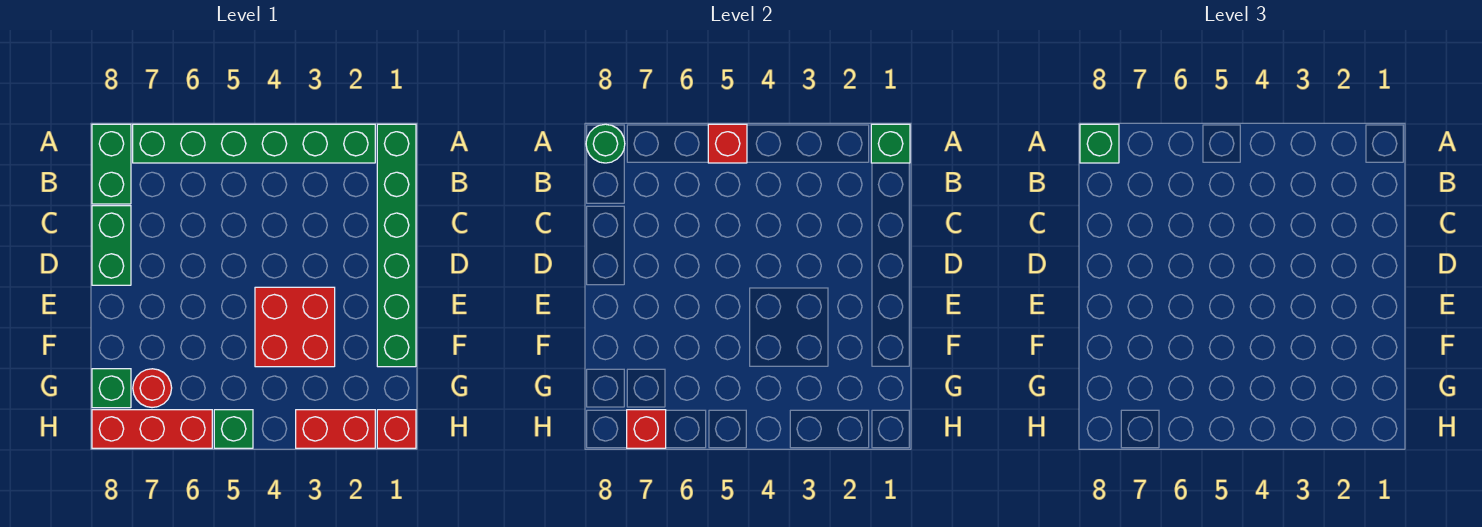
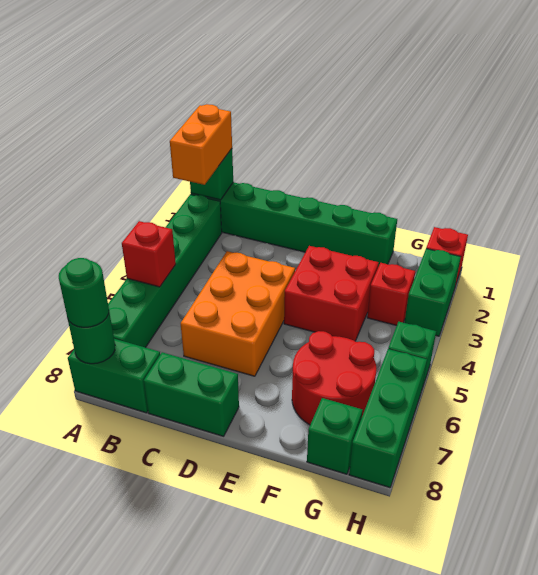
none -> orange 1x2 brick [170,104,232,185]
green 1x1 brick [1080,124,1119,163] -> green 1x1 round brick [59,258,109,327]
none -> orange 2x3 brick [181,251,295,376]
red 1x1 round brick [133,369,172,408] -> red 2x2 round brick [292,331,376,425]
red 1x2 brick [296,410,375,448] -> green 1x2 brick [404,249,461,336]
red 1x3 brick [92,410,212,448] -> green 1x3 brick [349,349,427,488]
red 1x1 brick [627,410,666,448] -> red 1x1 brick moved to [367,263,415,326]

